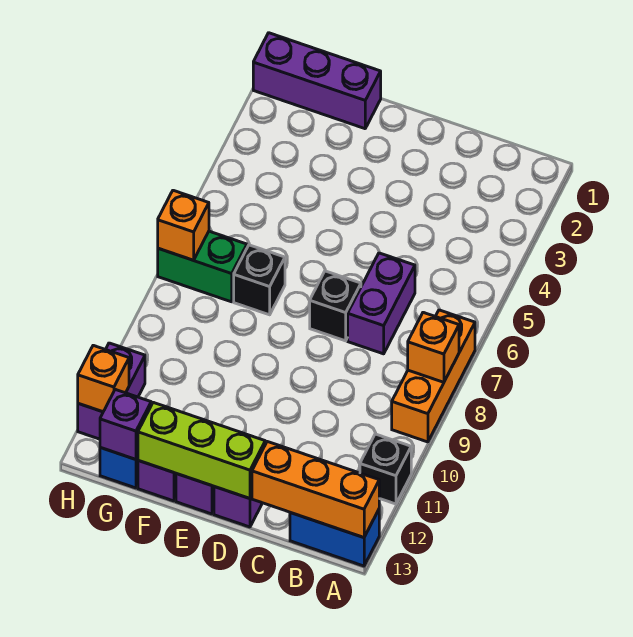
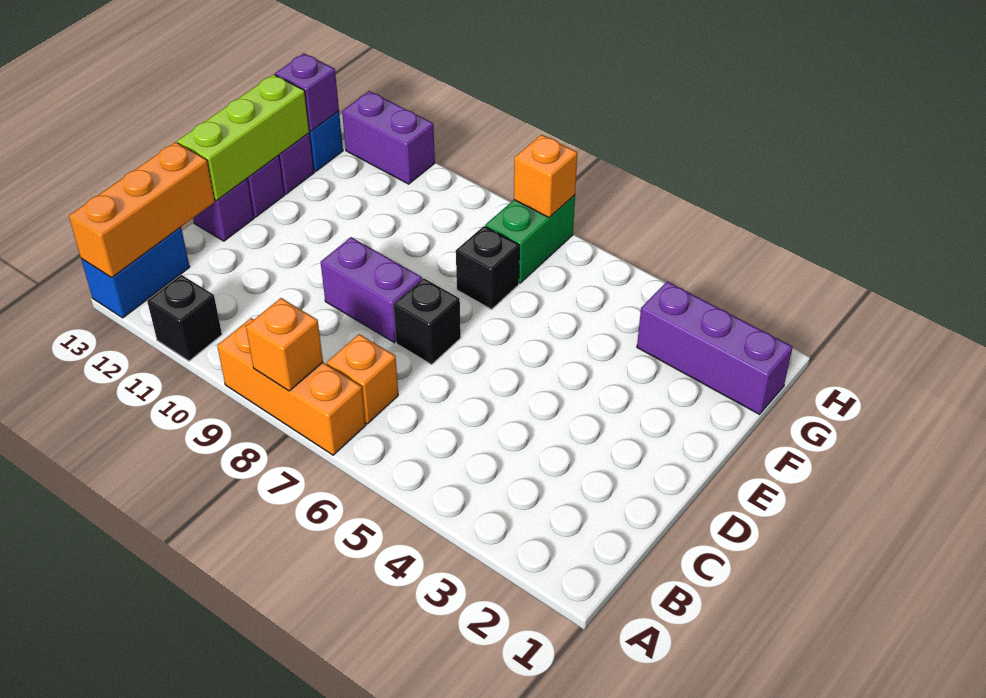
purple 1x2 brick [348,253,415,354] -> purple 1x2 brick moved to [321,237,422,343]
purple 1x3 brick [253,33,381,129] -> purple 1x3 brick turned to [637,282,793,414]
orange 1x1 brick [78,345,129,412] -> orange 1x1 brick moved to [327,334,398,424]

